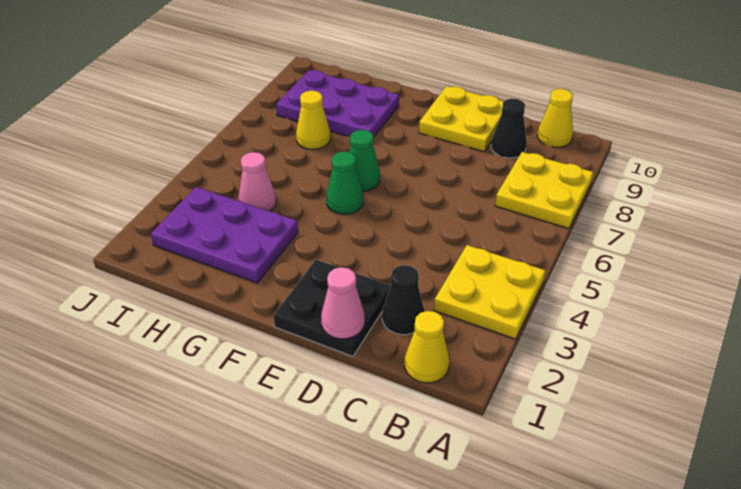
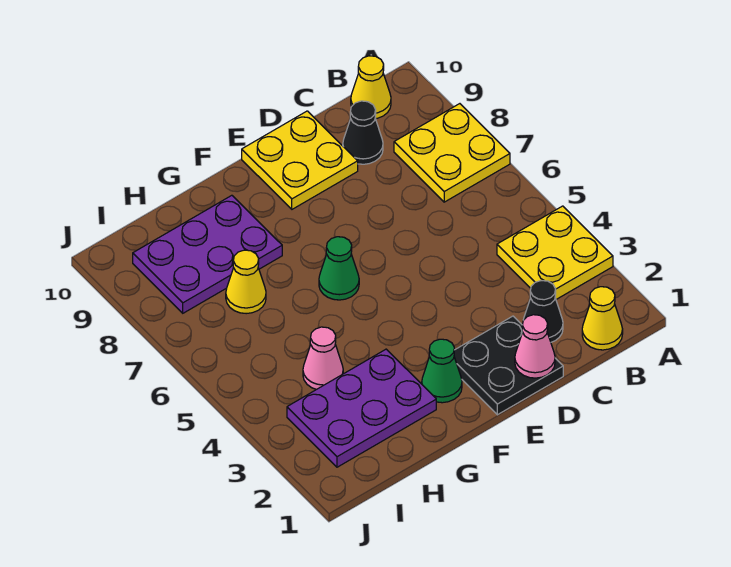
green 1x1 cone [326,151,363,214] -> green 1x1 cone moved to [422,339,462,403]

